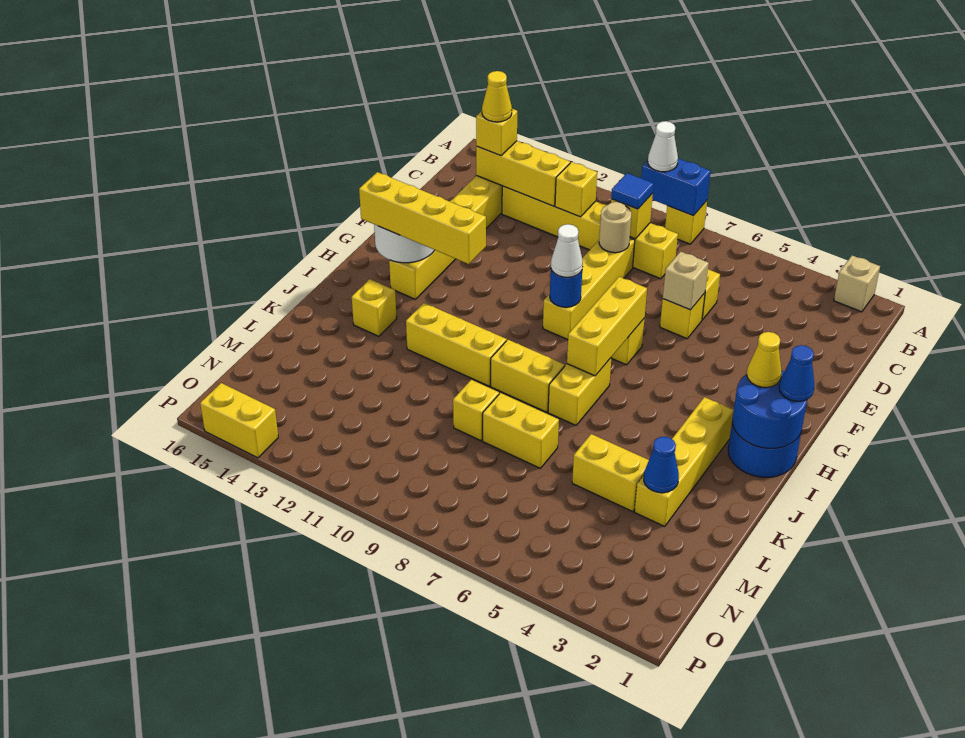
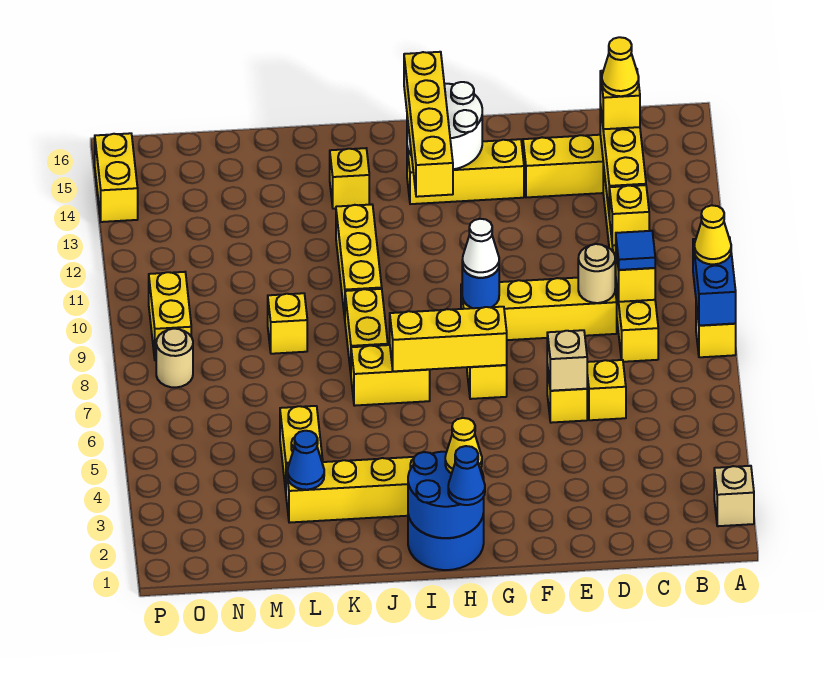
white 1x1 cone [648,121,678,172] -> yellow 1x1 cone [694,205,731,264]
yellow 1x2 brick [483,393,559,468] -> yellow 1x2 brick moved to [149,272,191,360]
none -> tan 1x1 round brick [156,329,193,387]

